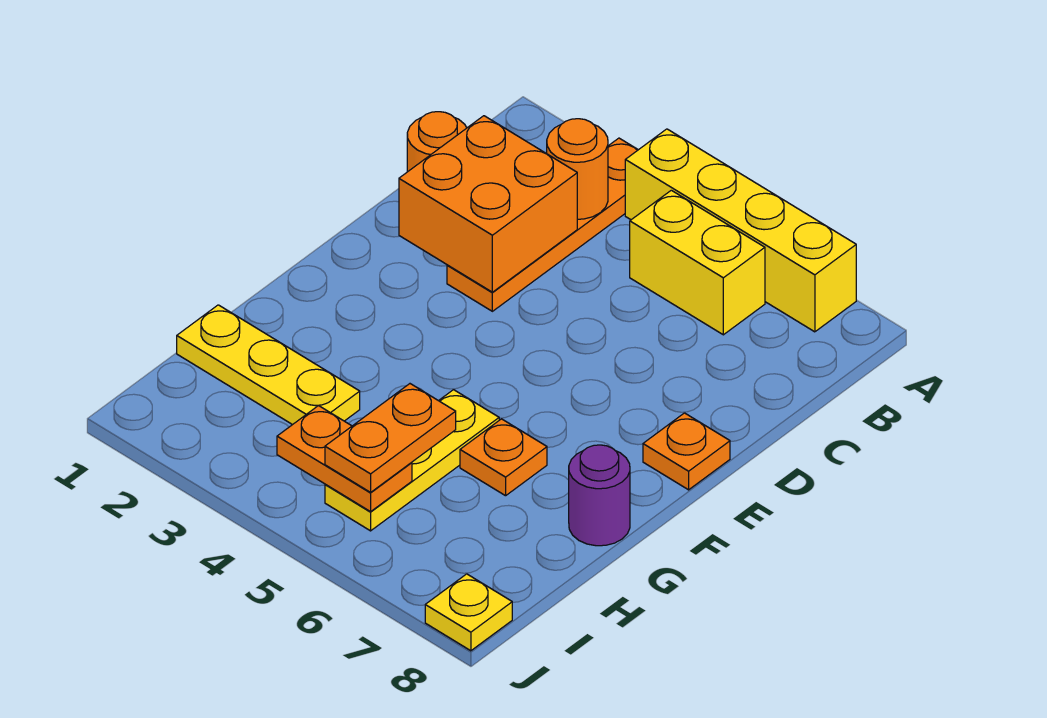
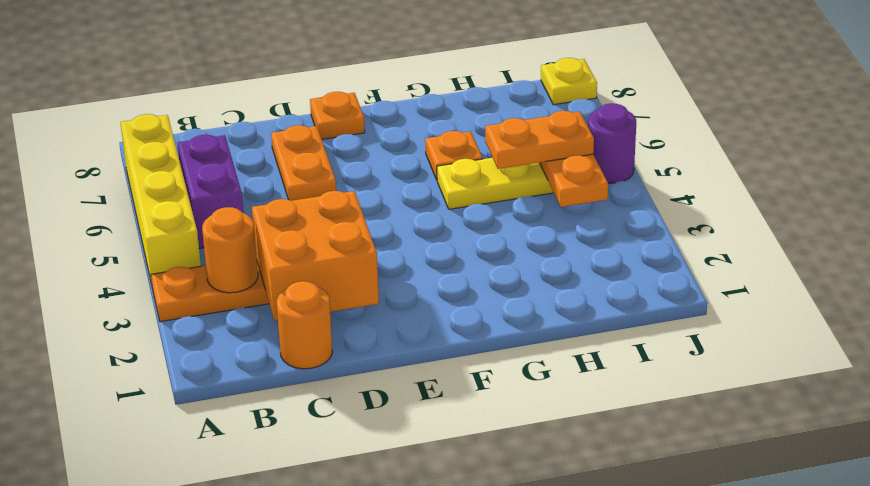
yellow 1x2 brick [630,190,765,335] -> purple 1x2 brick [177,135,243,249]
none -> orange 1x2 plate [271,125,336,201]
purple 1x1 round brick [569,445,630,546] -> purple 1x1 round brick moved to [588,103,636,183]
yellow 1x3 plate [177,305,360,425] -> none

